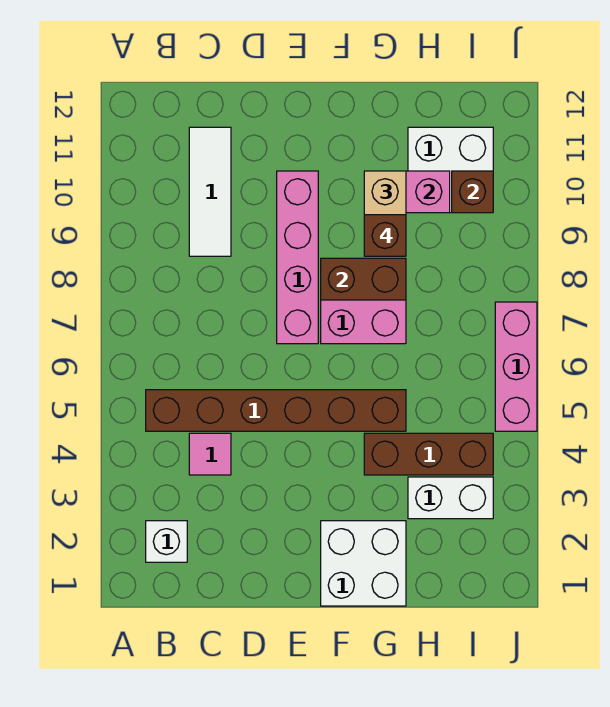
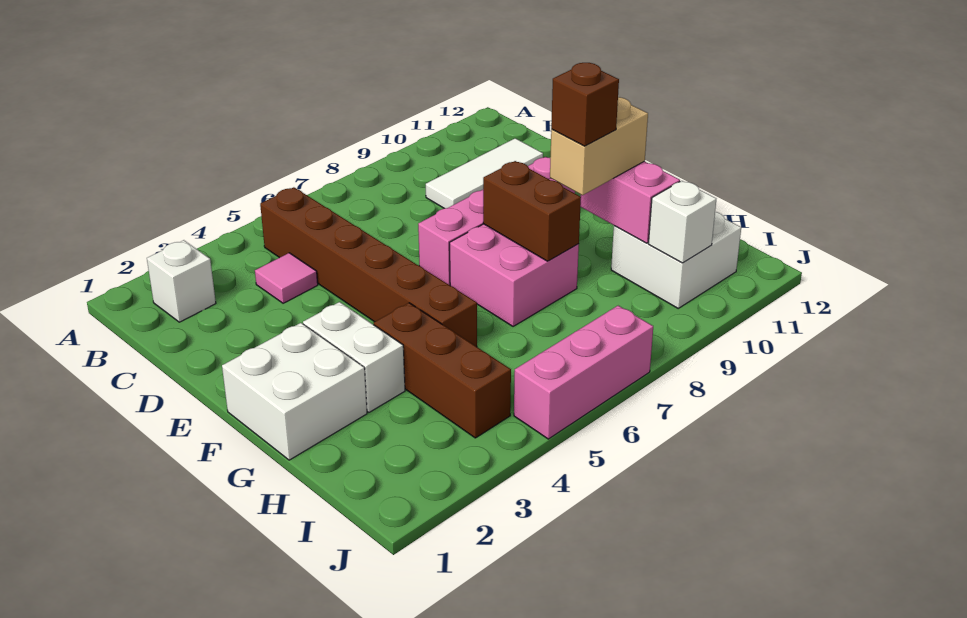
white 1x2 brick [408,477,493,519] -> white 1x2 brick moved to [303,302,405,412]
brown 1x1 brick [452,171,493,213] -> white 1x1 brick [648,181,716,263]

